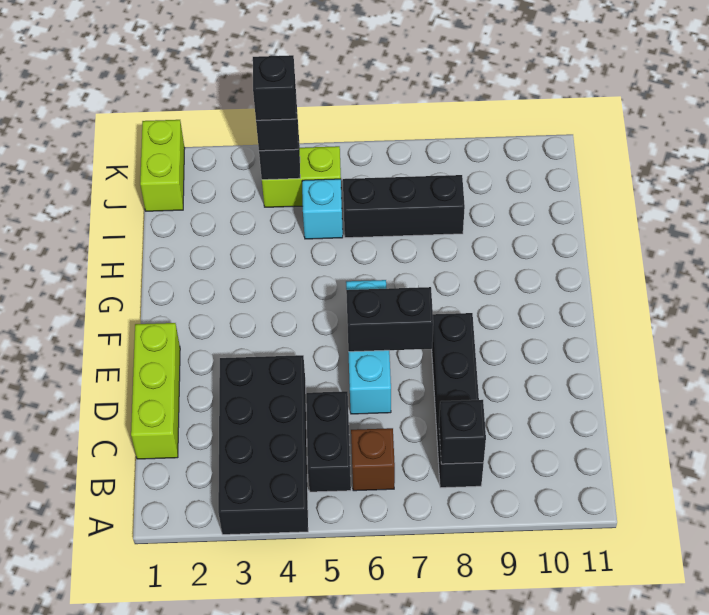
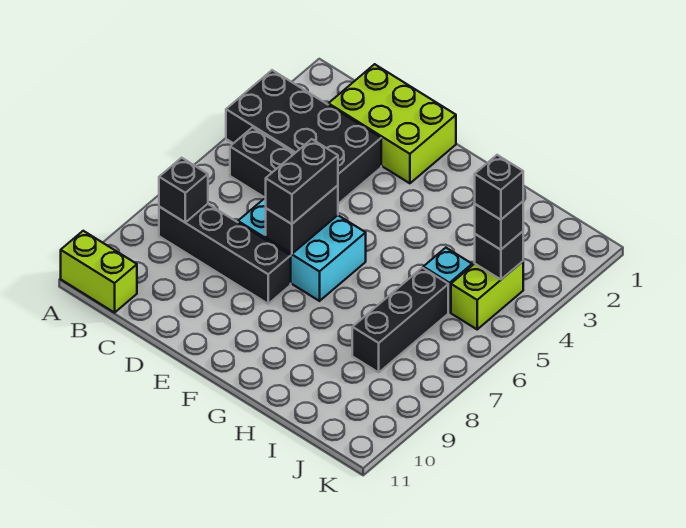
brown 1x1 brick [351,428,395,491] -> none
lime 1x3 brick [131,323,180,459] -> lime 2x3 brick [328,64,456,183]
cyan 1x3 brick [346,280,391,414] -> cyan 2x3 brick [238,198,366,301]
none -> black 1x2 brick [266,139,338,224]
lime 1x2 brick [140,120,185,211] -> lime 1x2 brick moved to [61,231,137,313]

